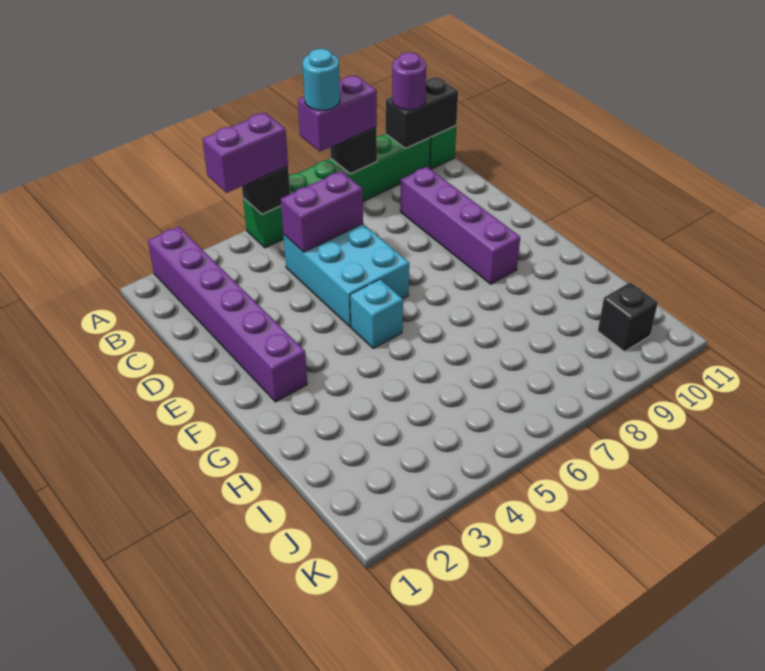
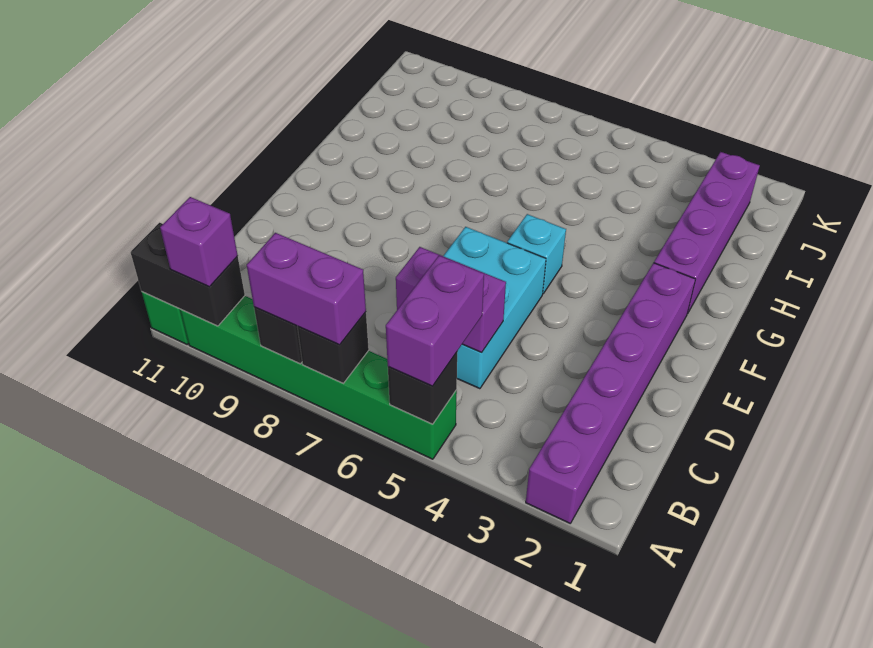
purple 1x2 brick [202,113,288,193] -> purple 1x2 brick turned to [386,255,484,386]
cyan 1x1 round brick [303,49,340,110] -> none
purple 1x1 round brick [392,52,426,110] -> purple 1x1 brick [160,197,238,287]
purple 1x4 brick [400,167,520,284] -> purple 1x4 brick moved to [654,152,760,314]
black 1x1 brick [598,282,658,352] -> black 1x1 brick moved to [297,312,369,383]

